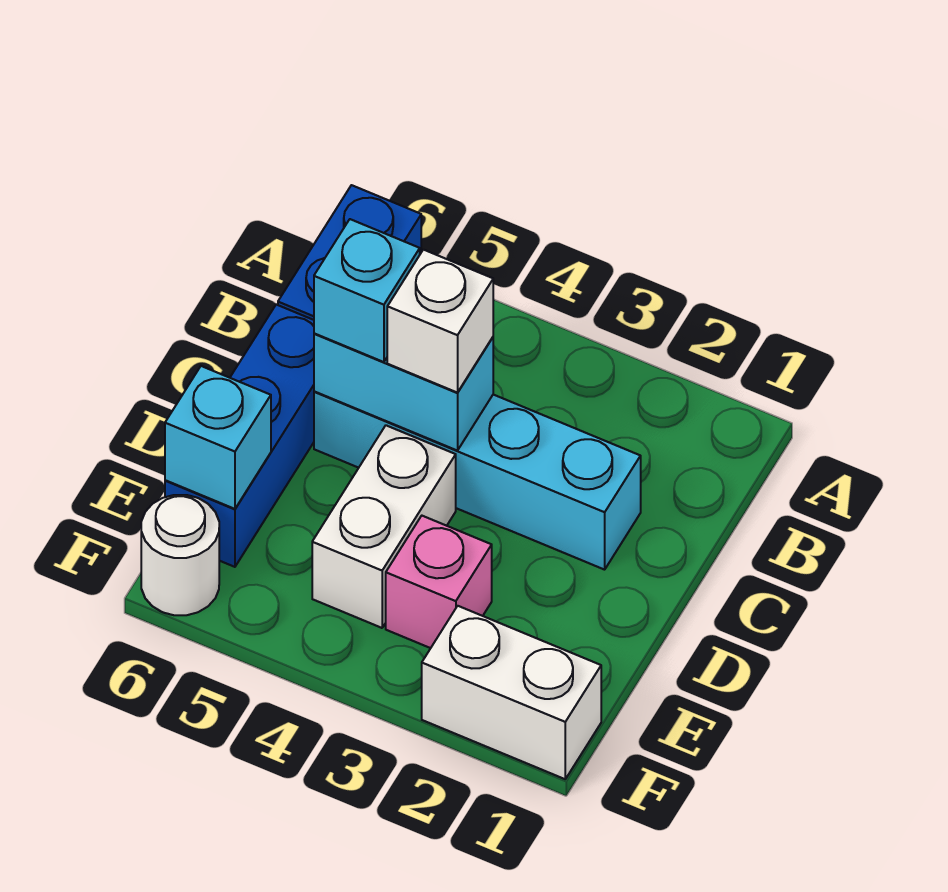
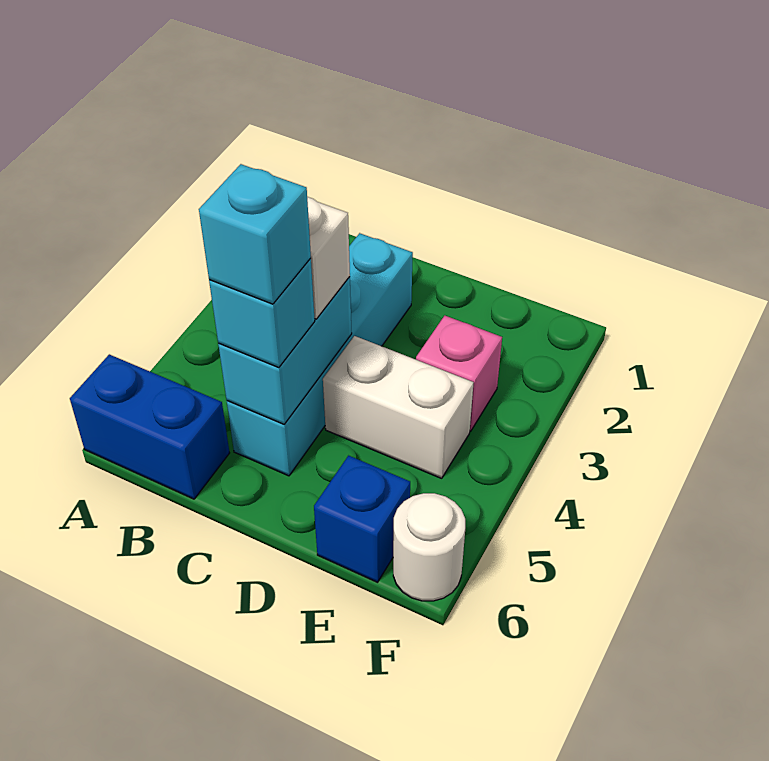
blue 1x3 brick [165,305,314,567] -> blue 1x1 brick [314,456,410,582]
cyan 1x1 brick [165,366,271,509] -> cyan 1x1 brick moved to [199,164,311,304]
white 1x2 brick [422,606,601,779] -> none

